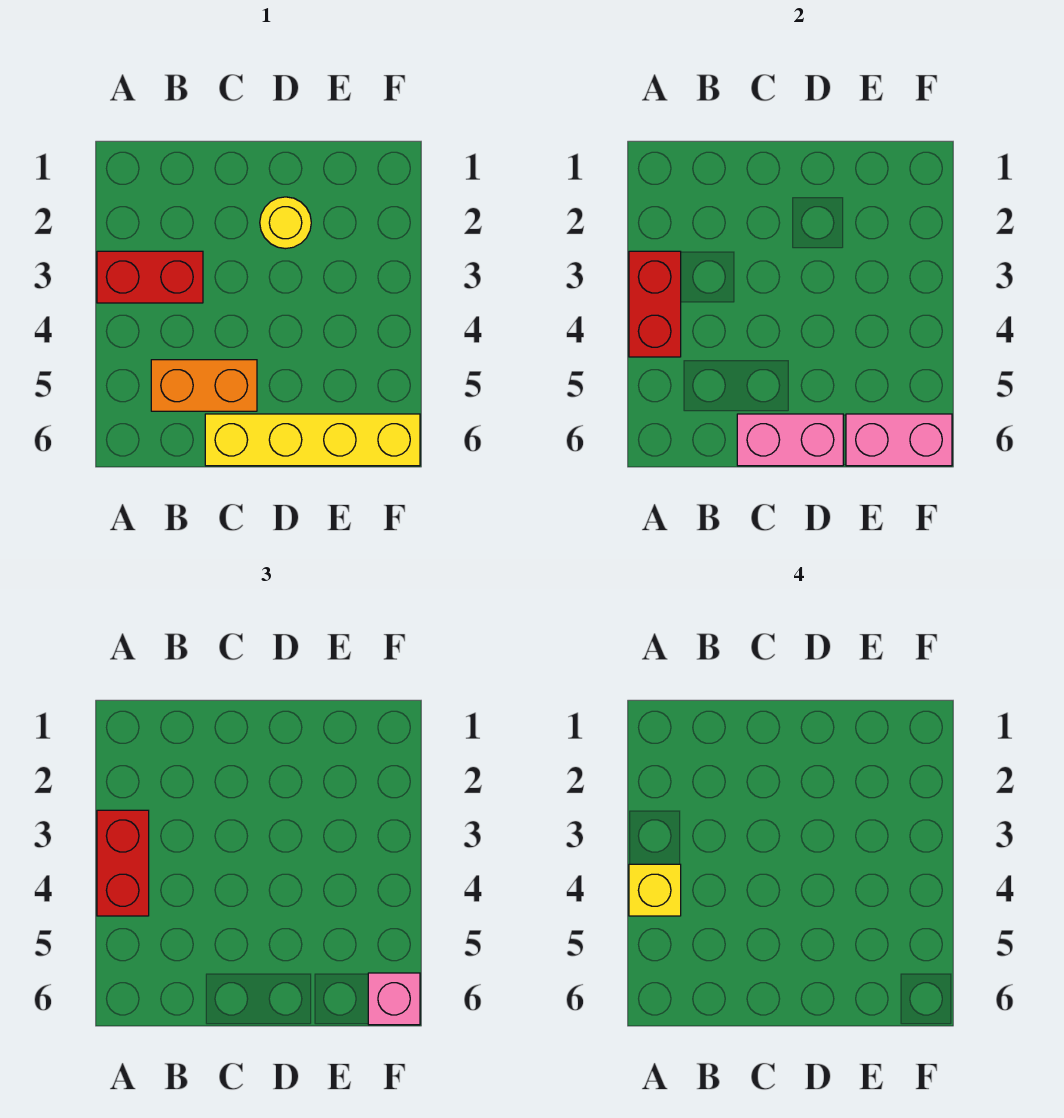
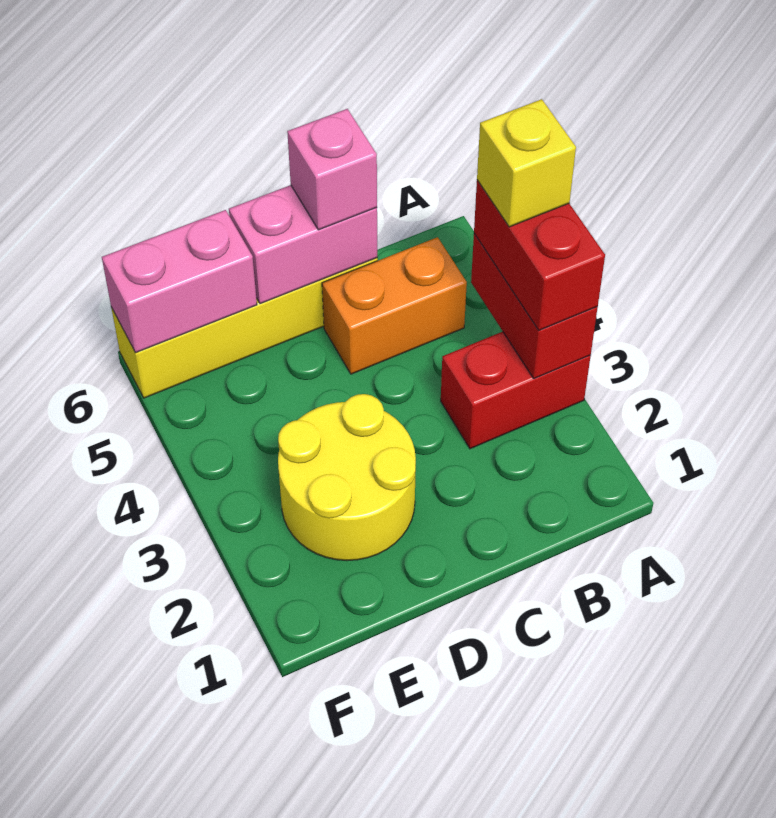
yellow 1x1 round brick [260,197,311,249] -> yellow 2x2 round brick [278,394,416,561]
pink 1x1 brick [368,973,420,1025] -> pink 1x1 brick moved to [287,109,377,230]

